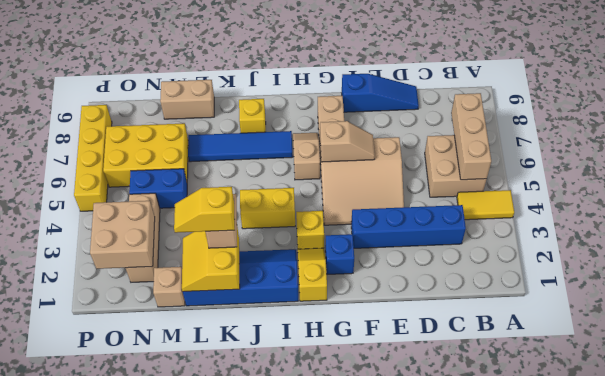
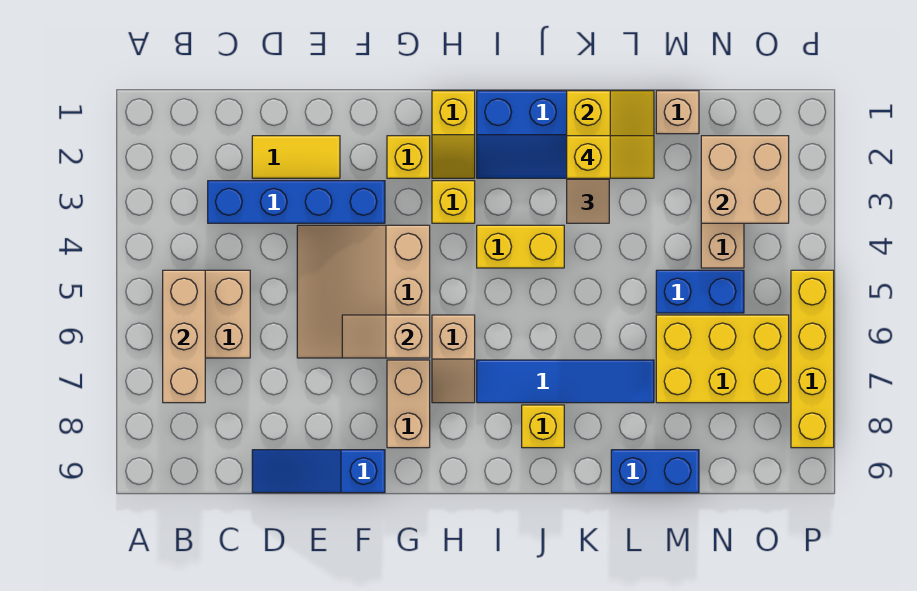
yellow 1x2 tile [457,190,514,220] -> yellow 1x2 tile moved to [252,136,340,178]
tan 3x3 slope [320,137,404,225] -> tan 3x3 slope turned to [297,225,430,358]
blue 1x1 brick [325,234,354,275] -> yellow 1x1 brick [387,136,430,178]
tan 1x2 brick [160,80,214,119] -> blue 1x2 brick [611,450,699,493]

